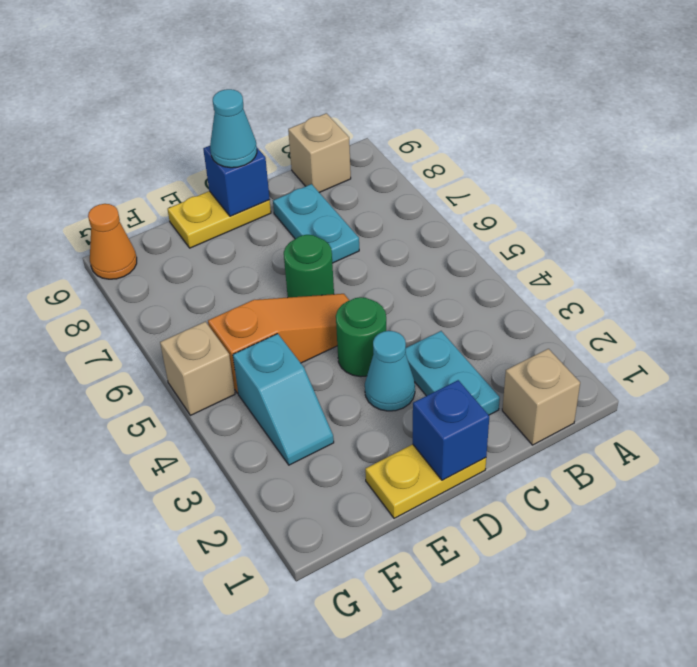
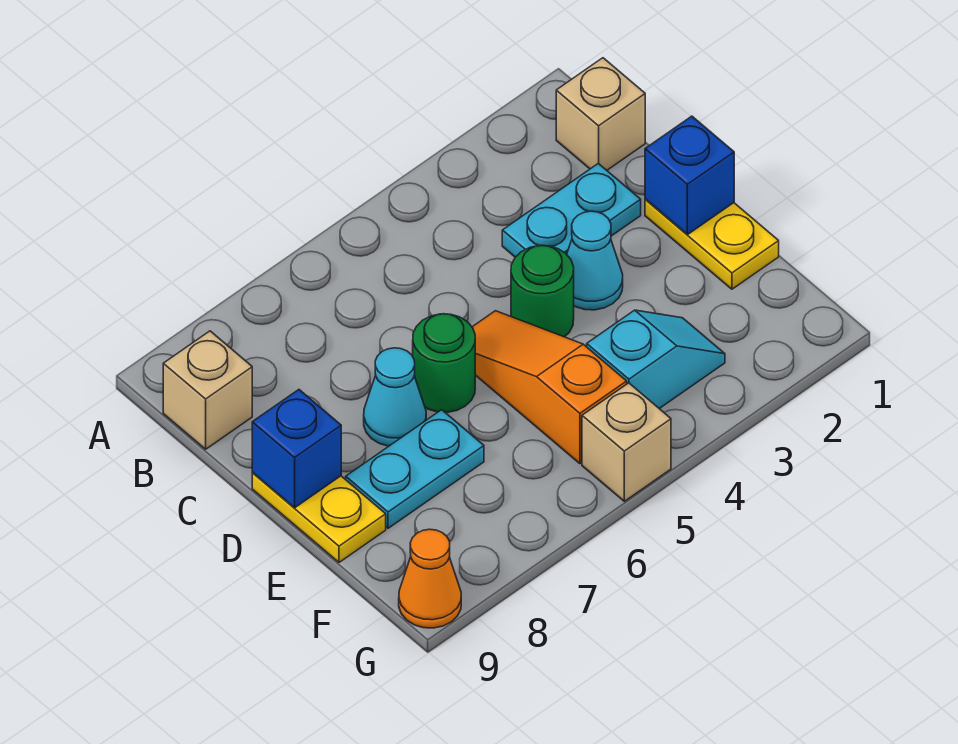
cyan 1x2 plate [273,184,359,263] -> cyan 1x2 plate moved to [346,410,484,528]
cyan 1x1 cone [210,89,257,168] -> cyan 1x1 cone moved to [364,348,426,446]

